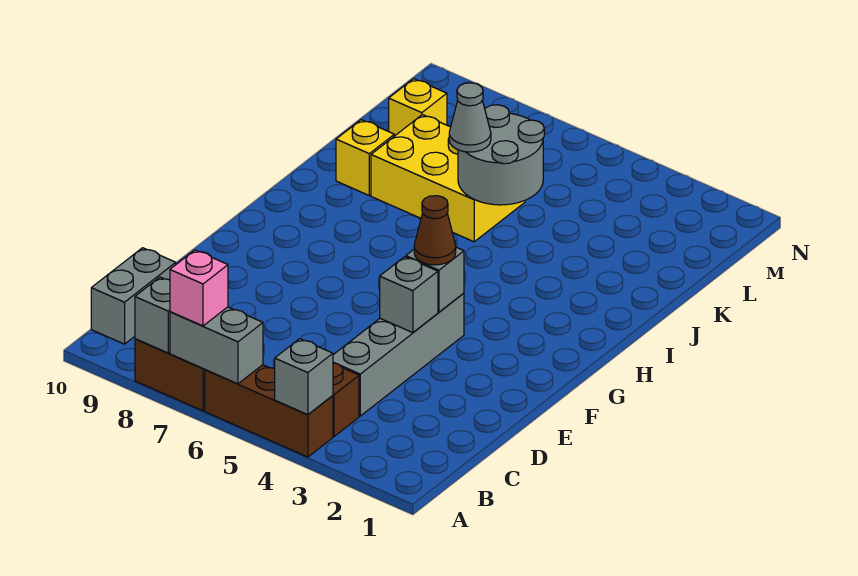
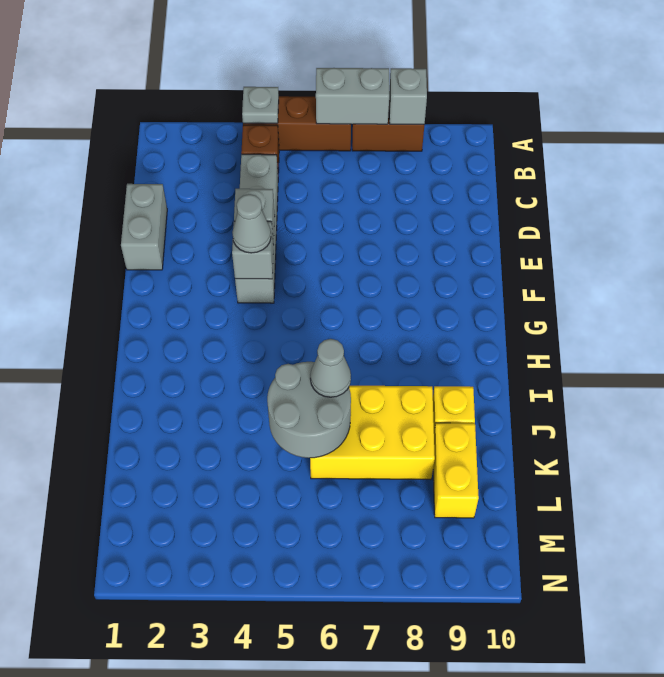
grey 1x1 brick [275,339,333,415] -> grey 1x1 plate [242,87,279,123]
pink 1x1 brick [170,250,228,326] -> none
grey 1x2 brick [91,248,176,344] -> grey 1x2 brick moved to [121,184,167,270]
brown 1x1 cone [414,196,456,265] -> grey 1x1 cone [232,194,271,253]
yellow 1x1 brick [389,79,447,136] -> yellow 1x2 brick [433,423,479,518]

